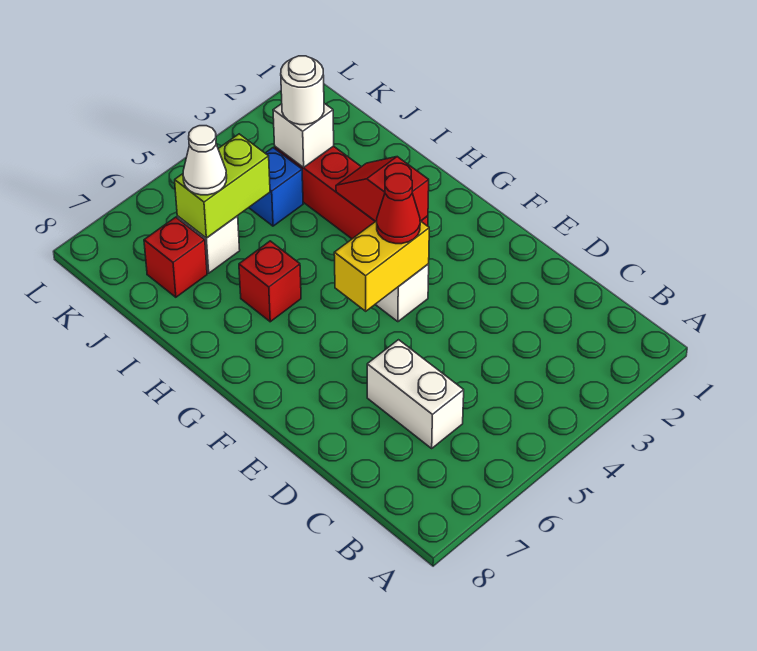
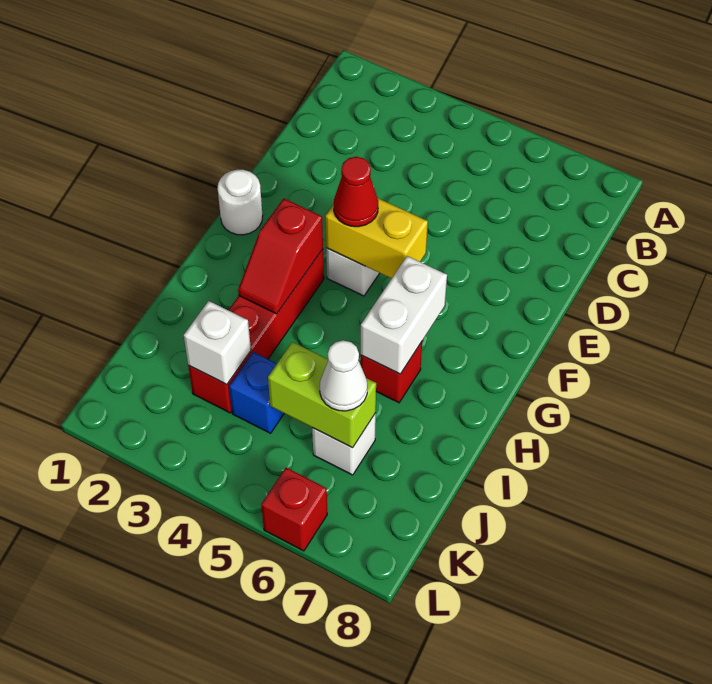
white 1x2 brick [367,340,464,448] -> white 1x2 brick moved to [361,256,447,374]
white 1x1 round brick [281,56,324,125] -> white 1x1 round brick moved to [217,170,263,235]
red 1x1 brick [144,217,207,297] -> red 1x1 brick moved to [261,468,327,551]

